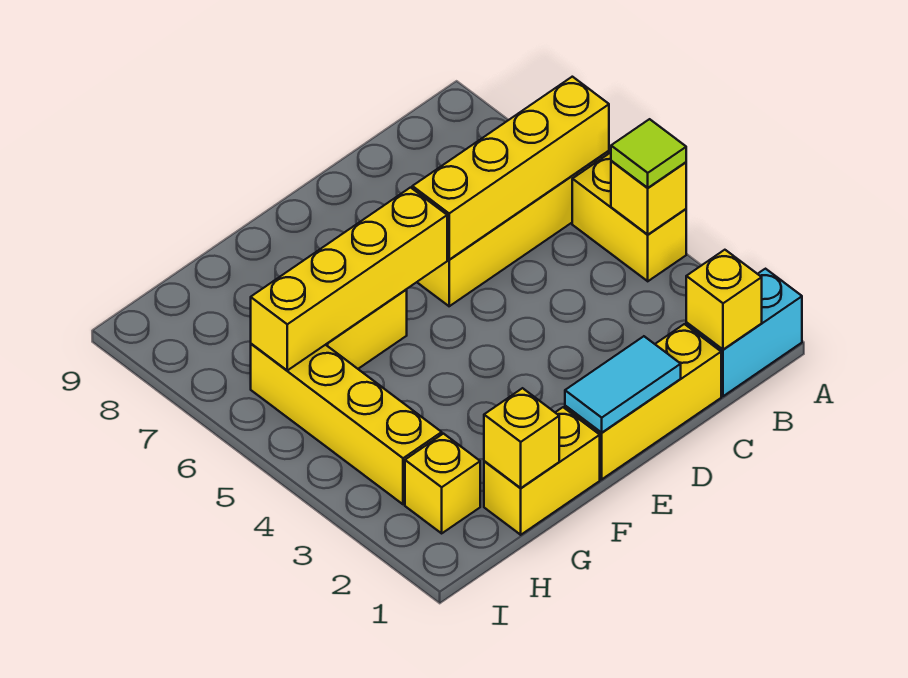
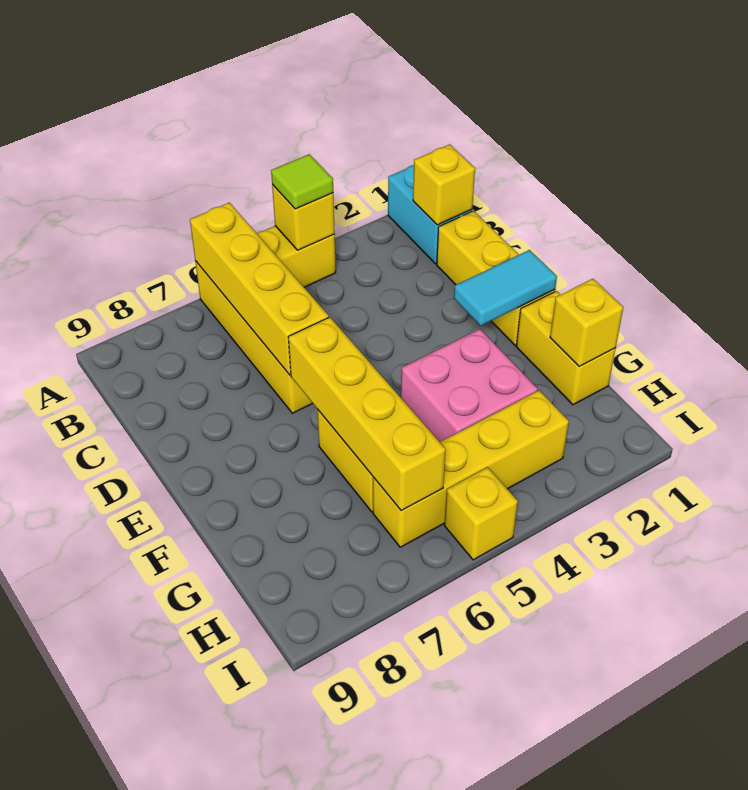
cyan 1x2 tile [565,336,681,433] -> cyan 1x2 tile turned to [454,250,557,326]
none -> pink 2x2 brick [401,329,538,442]
yellow 1x1 brick [405,434,480,533] -> yellow 1x1 brick moved to [444,467,518,560]

